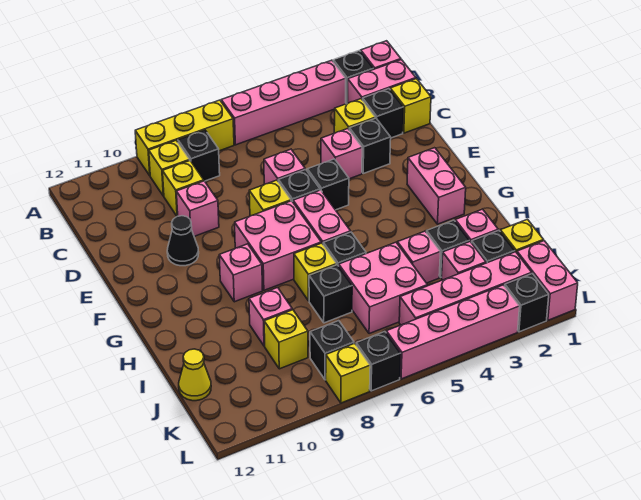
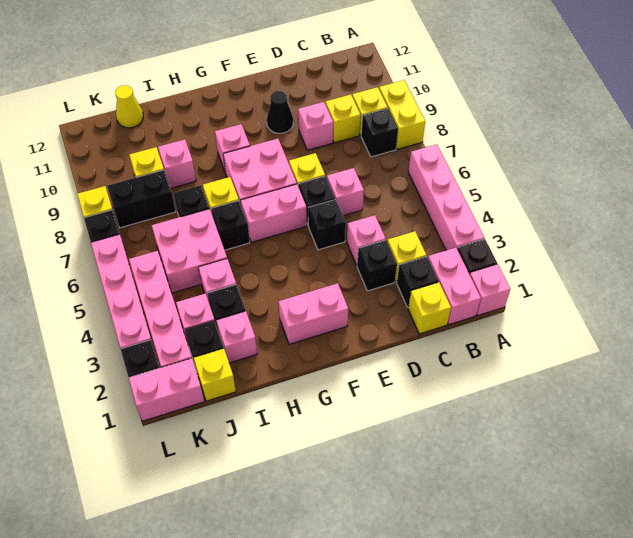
yellow 1x3 brick [135,100,234,175] -> yellow 1x2 brick [379,80,425,149]
black 1x1 brick [310,321,354,380] -> black 1x2 brick [107,170,176,228]

